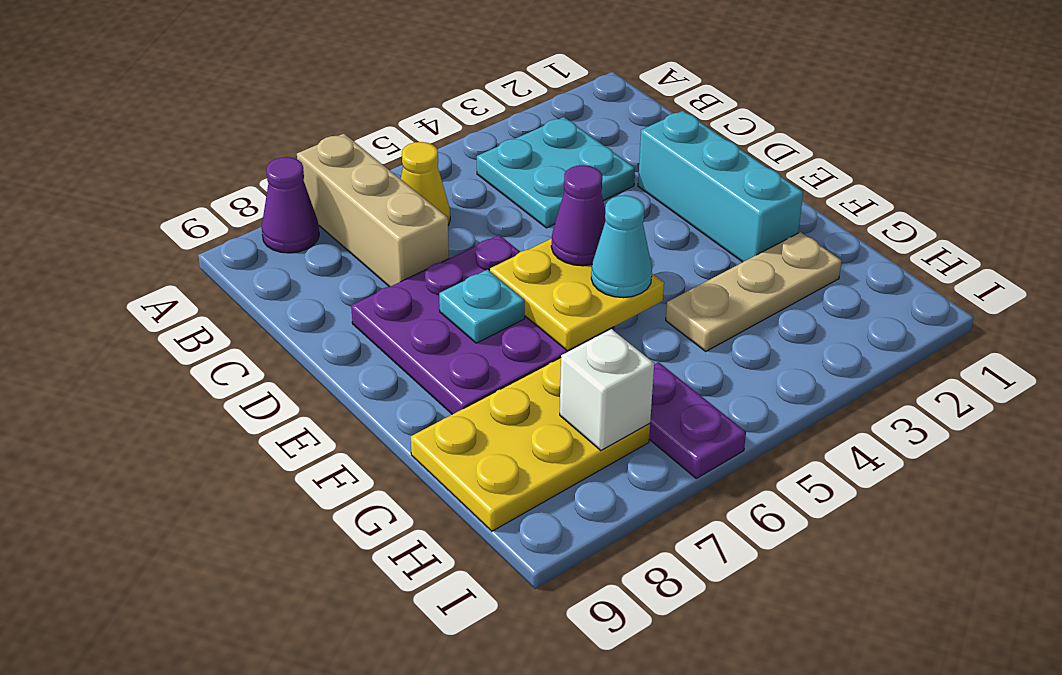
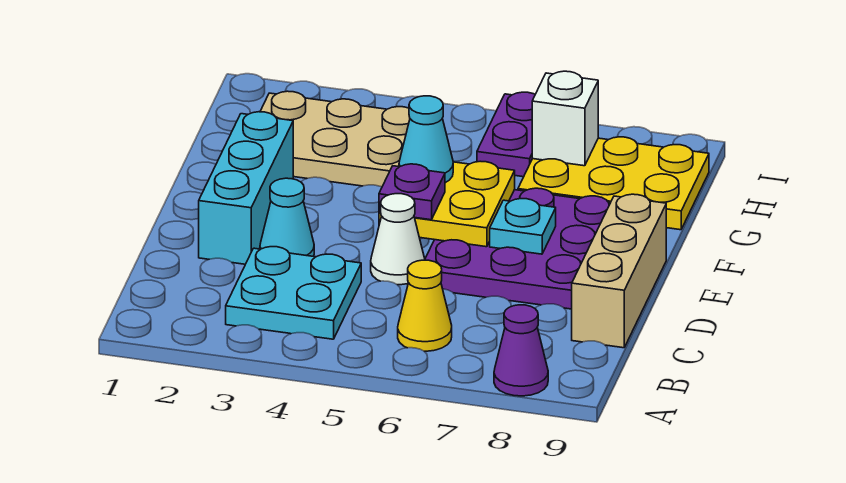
tan 1x3 brick [297,134,449,287] -> tan 1x3 brick moved to [572,194,666,348]
none -> cyan 1x1 cone [260,178,314,257]
none -> white 1x1 cone [371,194,425,285]
purple 1x1 cone [551,165,605,266] -> purple 1x1 plate [379,164,445,220]
tan 1x3 plate [666,232,841,351] -> tan 2x3 plate [260,91,410,187]

